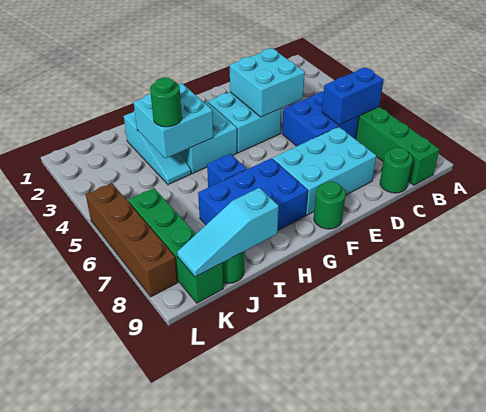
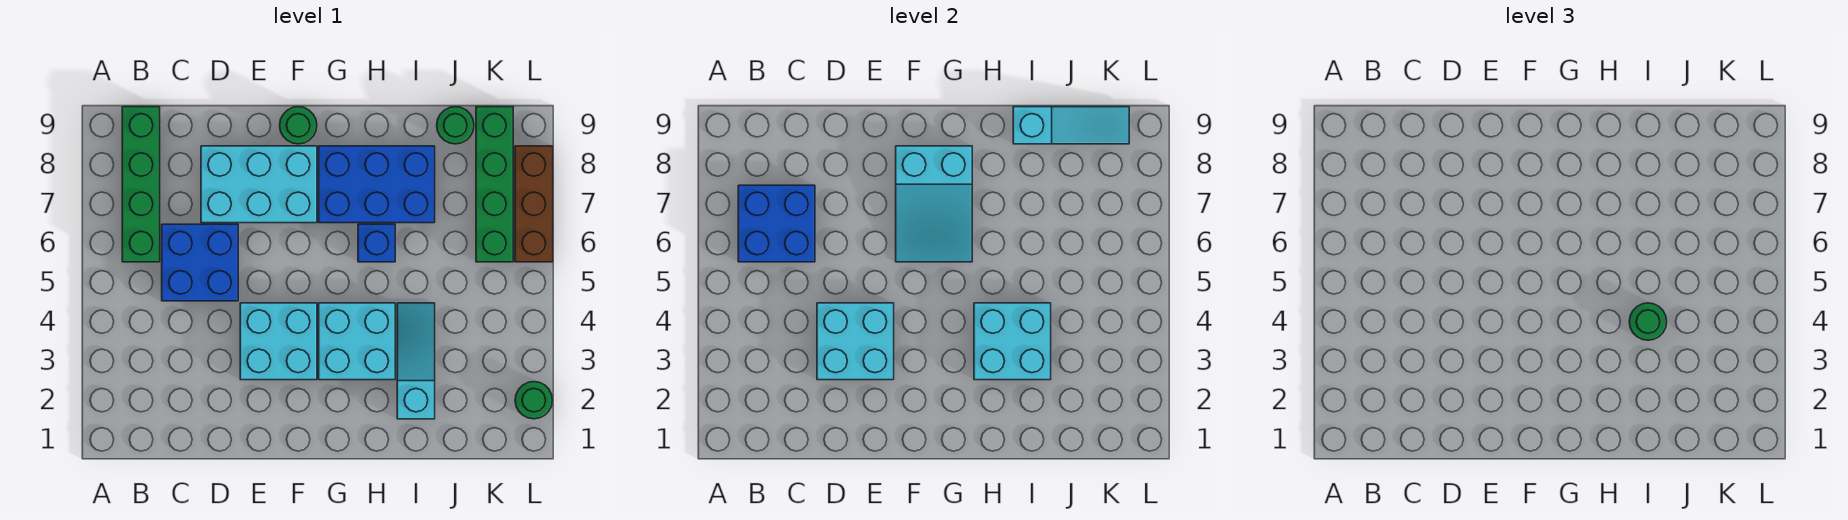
blue 1x2 brick [322,67,384,125] -> blue 2x2 brick [738,185,815,262]
green 1x1 round brick [380,147,413,193] -> green 1x1 round brick moved to [515,382,552,419]
none -> cyan 2x3 slope [896,146,972,262]
brown 1x4 brick [86,183,178,297] -> brown 1x3 brick [515,146,553,262]

